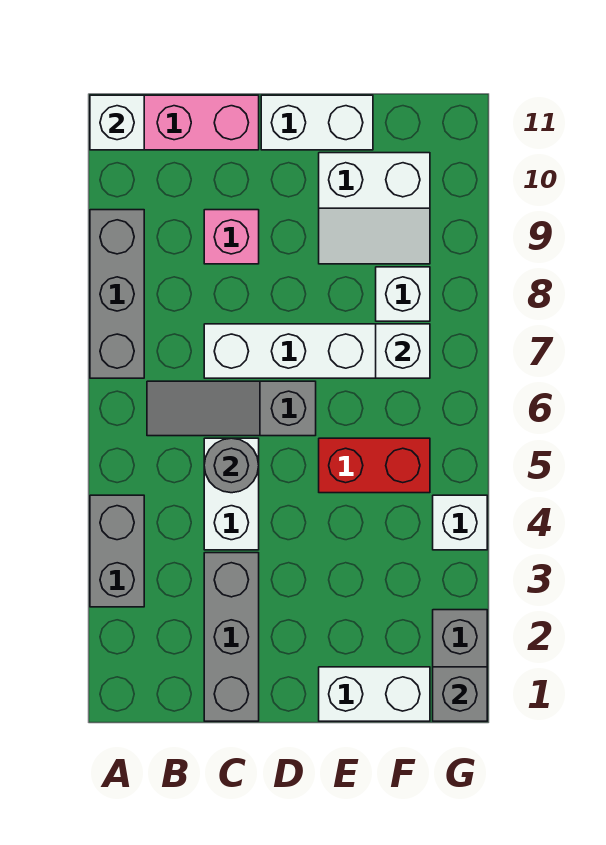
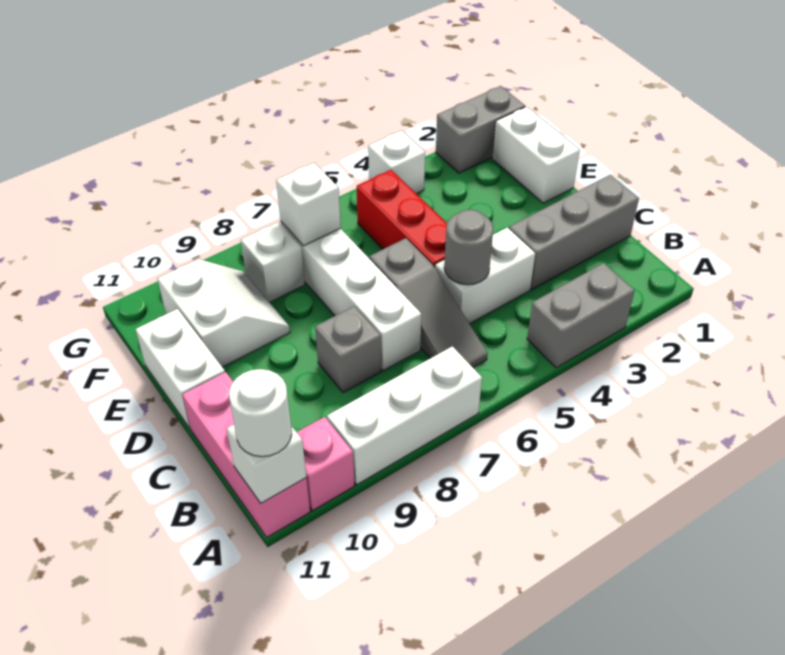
grey 1x3 brick [90,210,144,378] -> white 1x3 brick [327,346,482,485]
none -> white 1x1 round brick [229,369,292,457]
pink 1x1 brick [204,210,259,264] -> pink 1x1 brick moved to [297,417,354,511]
red 1x2 brick [319,438,430,493] -> red 1x3 brick [357,170,447,268]
grey 1x1 brick [433,667,487,721] -> grey 1x1 brick moved to [315,306,381,393]

